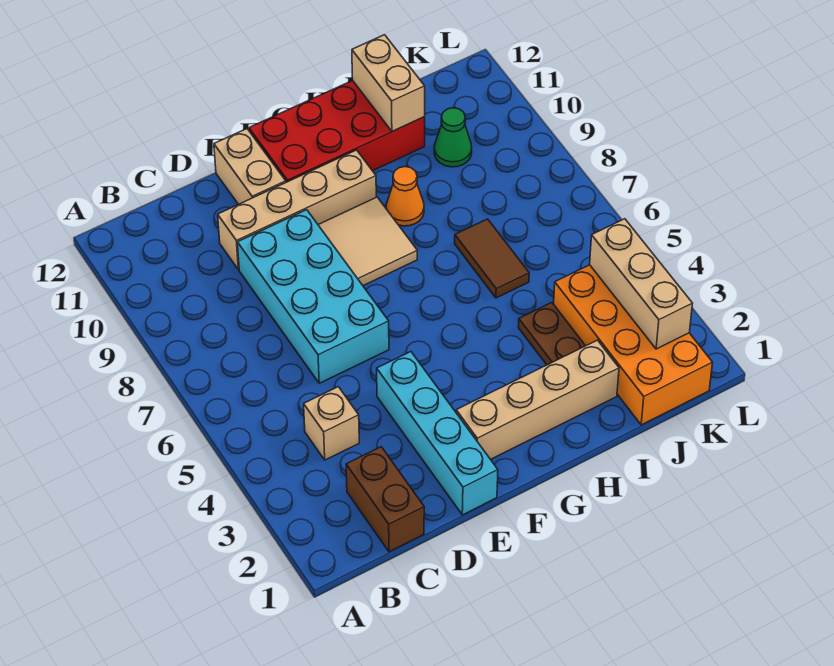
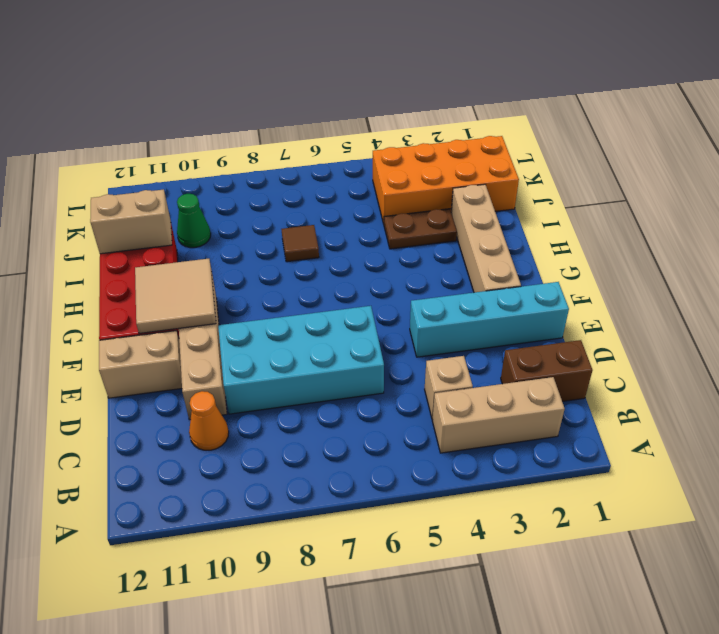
tan 2x2 tile [318,197,417,286] -> tan 2x2 tile moved to [135,259,216,334]
orange 1x1 cone [386,167,424,226] -> orange 1x1 cone moved to [189,391,229,450]
brown 1x2 tile [455,219,529,298] -> brown 1x1 tile [281,225,319,262]
tan 1x3 brick [590,219,693,349] -> tan 1x3 brick moved to [432,377,565,453]

